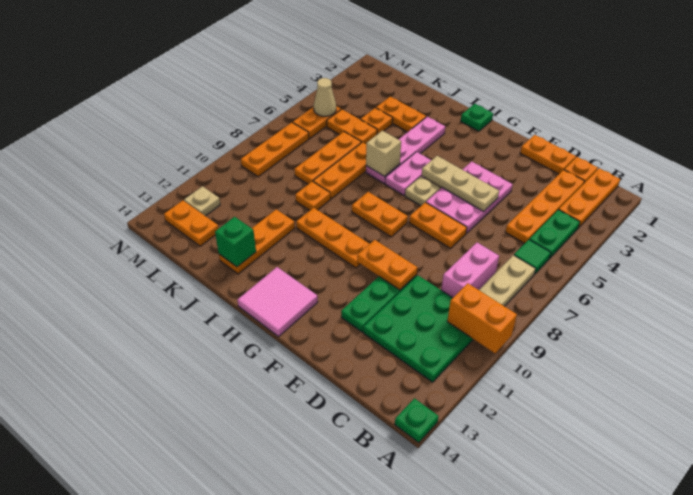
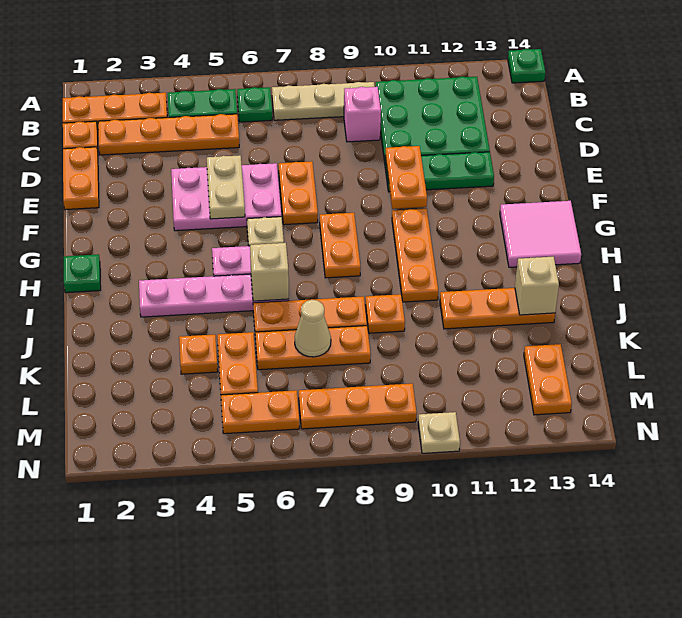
orange 1x2 brick [447,283,517,353] -> none
green 1x1 tile [514,240,551,274] -> green 1x1 plate [237,87,272,122]
pink 1x2 brick [441,242,499,298] -> pink 1x1 brick [344,87,381,142]
tan 1x3 plate [422,156,499,212] -> tan 1x2 plate [207,155,245,219]
orange 1x2 plate [376,97,426,132] -> none
green 1x1 brick [215,217,256,267] -> tan 1x1 brick [515,257,559,315]
tan 1x1 cone [314,78,336,116] -> tan 1x1 cone moved to [295,300,331,357]
tan 1x1 plate [184,186,220,216] -> tan 1x1 plate moved to [418,412,460,453]

